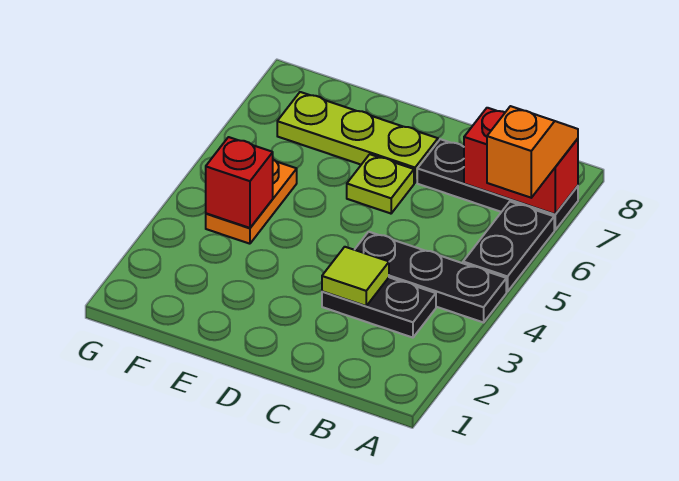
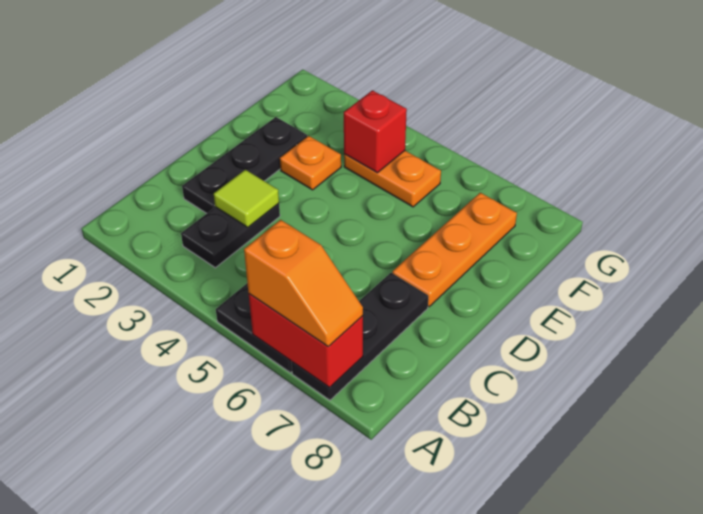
black 1x3 plate [355,232,506,323] -> black 1x3 plate moved to [182,117,307,214]
red 1x2 brick [464,108,578,214] -> red 1x2 brick turned to [249,294,363,387]
lime 1x1 plate [347,154,414,214] -> none
lime 1x3 plate [277,92,438,183] -> orange 1x3 plate [392,193,517,307]
none -> orange 1x1 plate [280,136,341,190]

